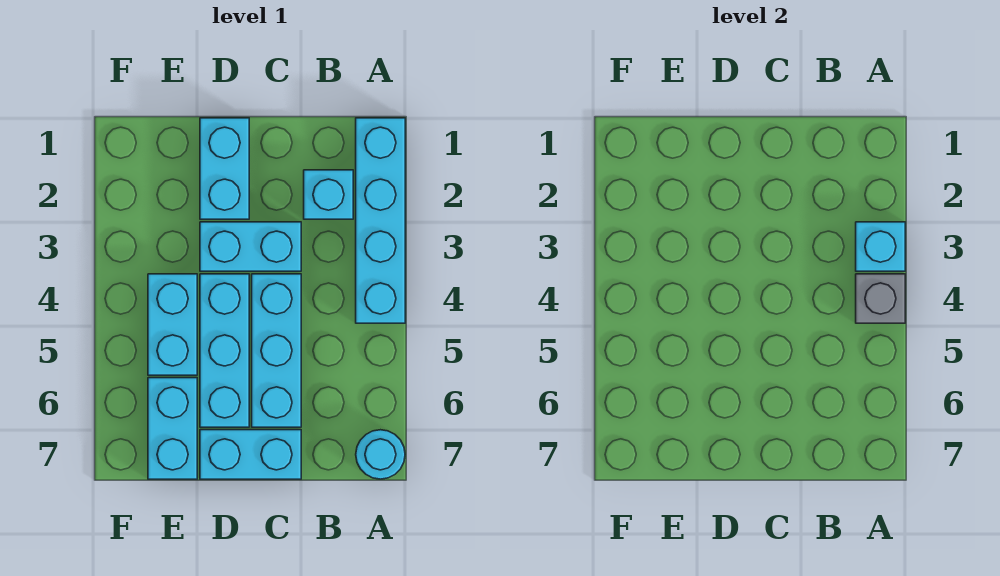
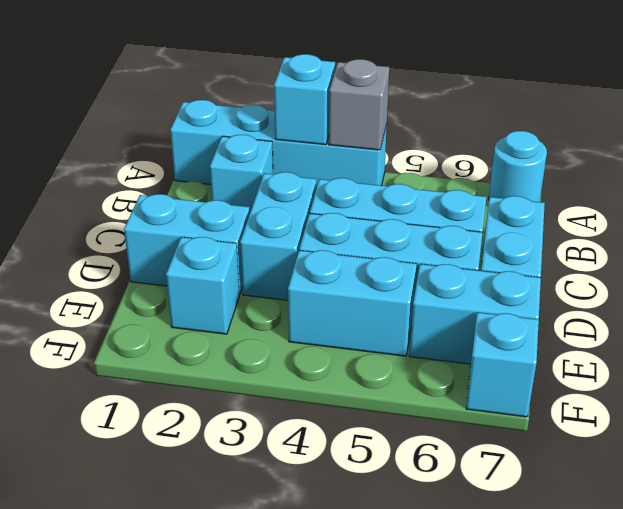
none -> cyan 1x1 brick [166,237,239,334]
none -> cyan 1x1 brick [466,312,539,417]

